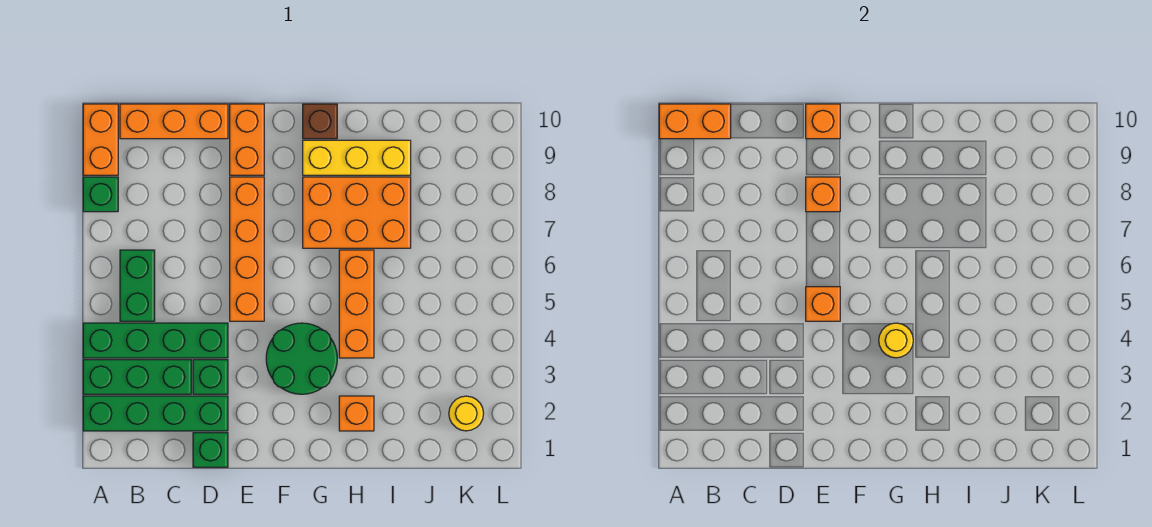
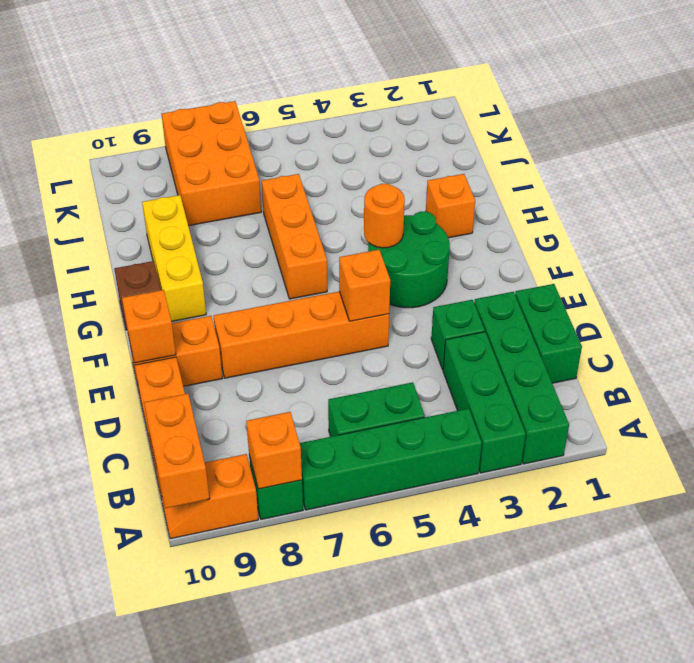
green 1x4 brick [83,323,228,358] -> green 1x4 brick turned to [300,409,482,510]
orange 1x2 brick [83,104,118,175] -> orange 1x2 slope [161,454,258,539]
green 1x1 brick [193,433,228,467] -> green 1x2 brick [515,284,582,383]
orange 1x1 brick [806,177,840,212] -> orange 1x1 brick moved to [246,412,302,489]
yellow 1x1 round brick [879,323,913,358] -> orange 1x1 round brick [364,184,405,248]
orange 2x3 brick [303,177,411,248] -> orange 2x3 brick moved to [162,101,261,226]
orange 1x3 brick [339,250,374,358] -> orange 1x3 brick turned to [262,174,327,299]
yellow 1x1 round brick [449,396,484,431] -> none

